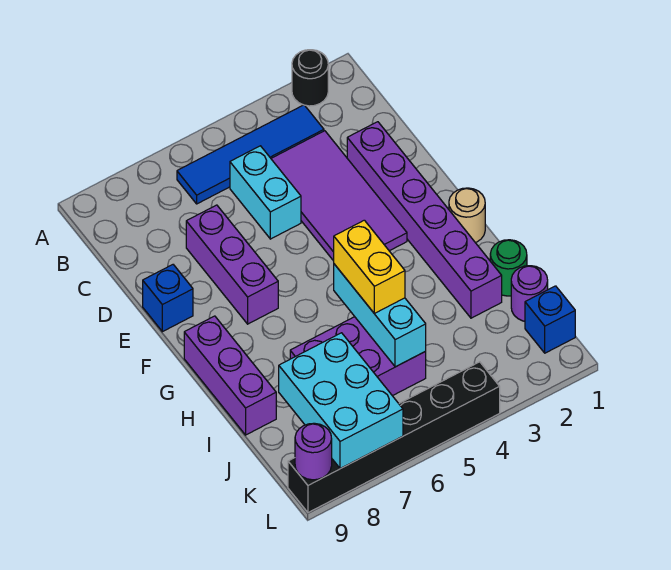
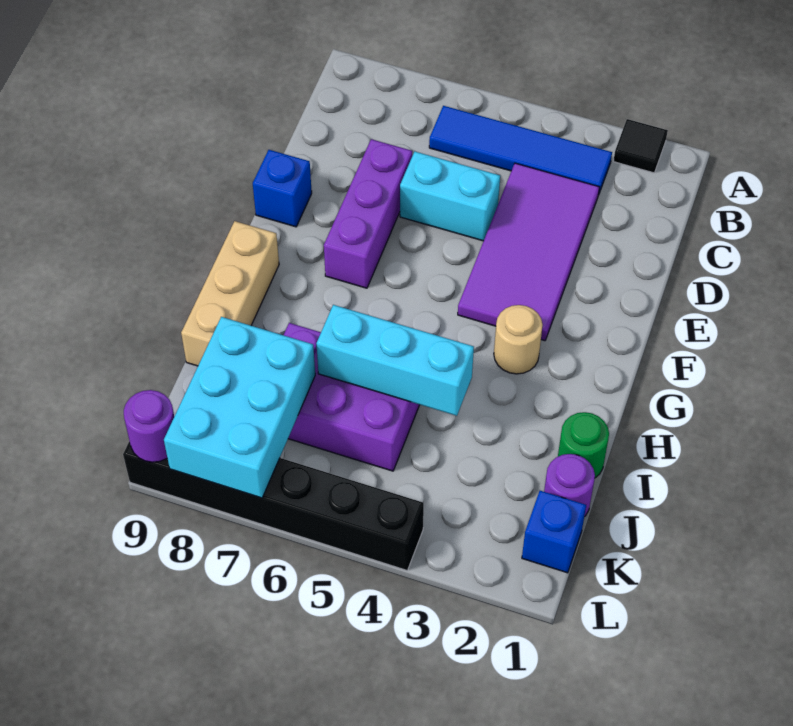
black 1x1 round brick [292,50,328,106] -> black 1x1 tile [614,119,668,173]
cyan 1x2 brick [230,146,301,239] -> cyan 1x2 brick turned to [400,152,500,241]
purple 1x6 brick [347,122,502,318] -> none
tan 1x1 round brick [449,188,485,243] -> tan 1x1 round brick moved to [494,305,543,374]
purple 1x3 brick [184,316,276,435] -> tan 1x3 brick [181,221,279,366]
cyan 1x3 brick [334,264,426,367] -> cyan 1x3 brick turned to [316,305,474,416]
yellow 1x2 brick [334,220,405,313] -> none

